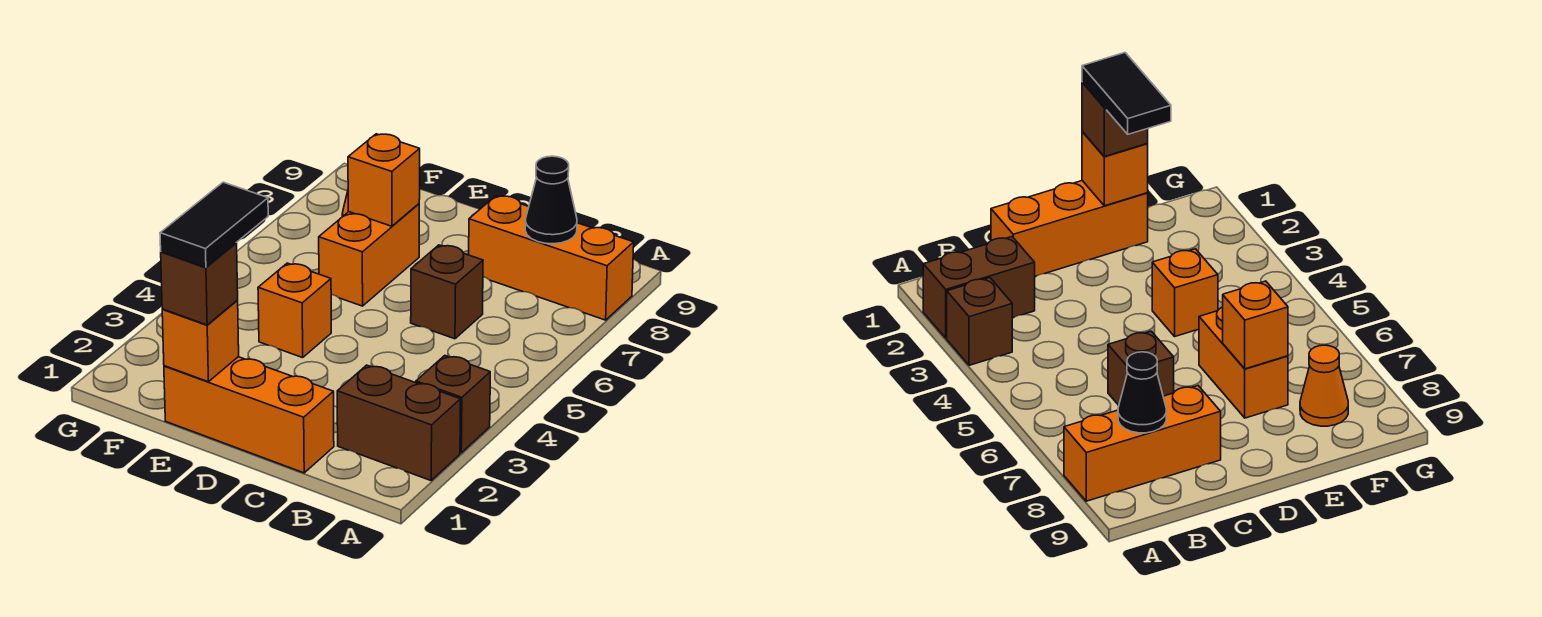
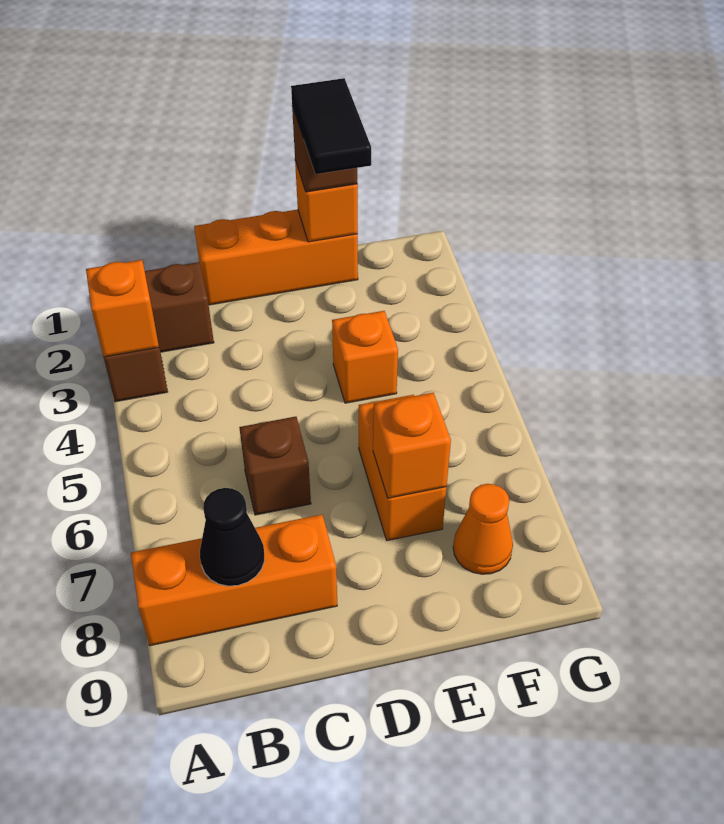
none -> orange 1x1 brick [86,260,159,357]

